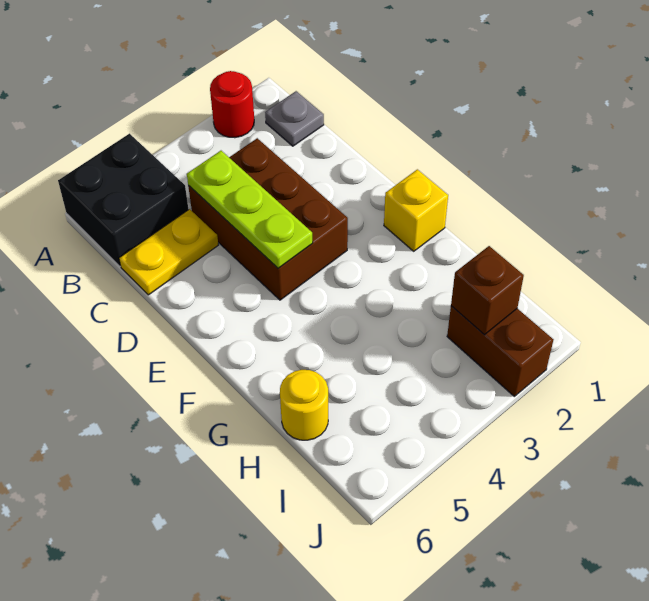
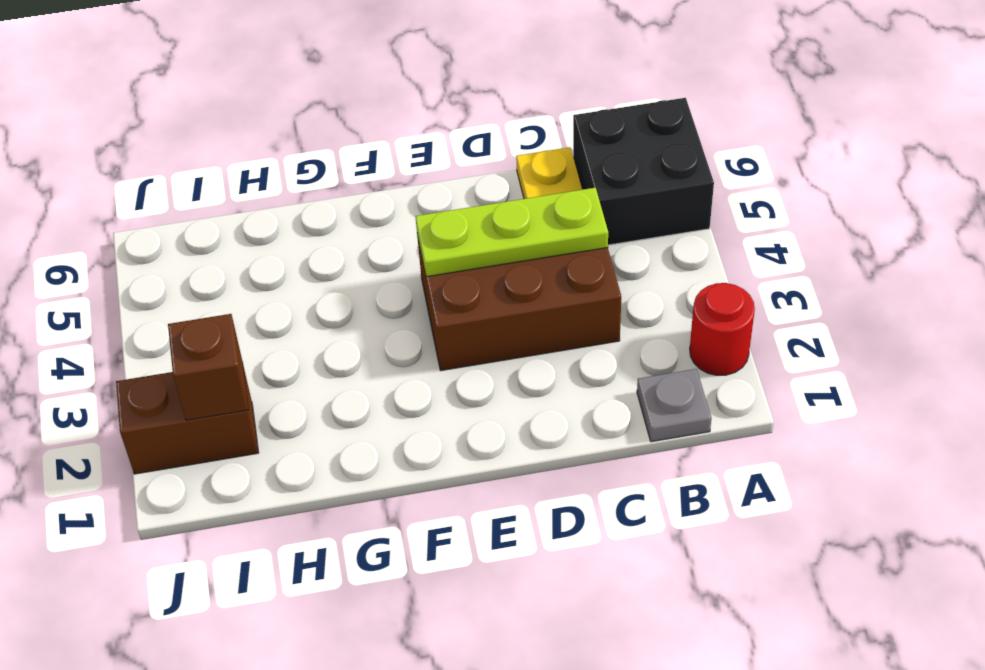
yellow 1x1 brick [384,169,448,251] -> none
yellow 1x1 round brick [280,370,328,440] -> none

